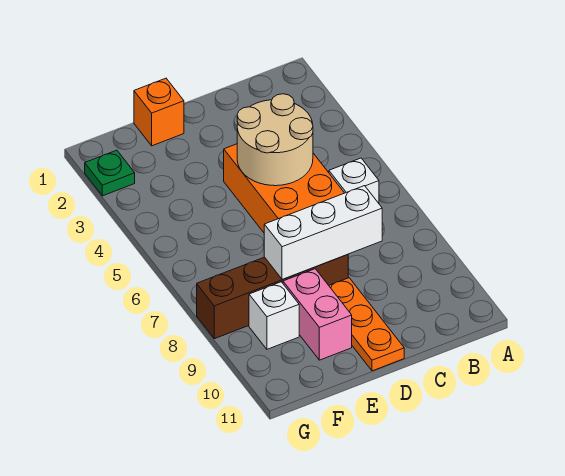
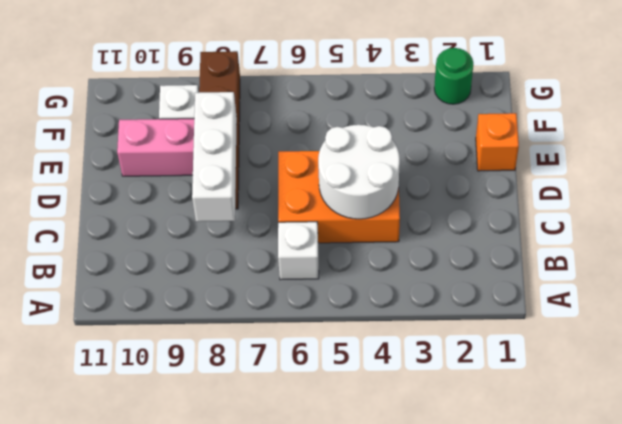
tan 2x2 round brick [237,94,313,186] -> white 2x2 round brick [318,125,400,219]
orange 1x3 plate [329,278,404,371] -> none
green 1x1 plate [85,150,135,196] -> green 1x1 round brick [434,48,473,104]

